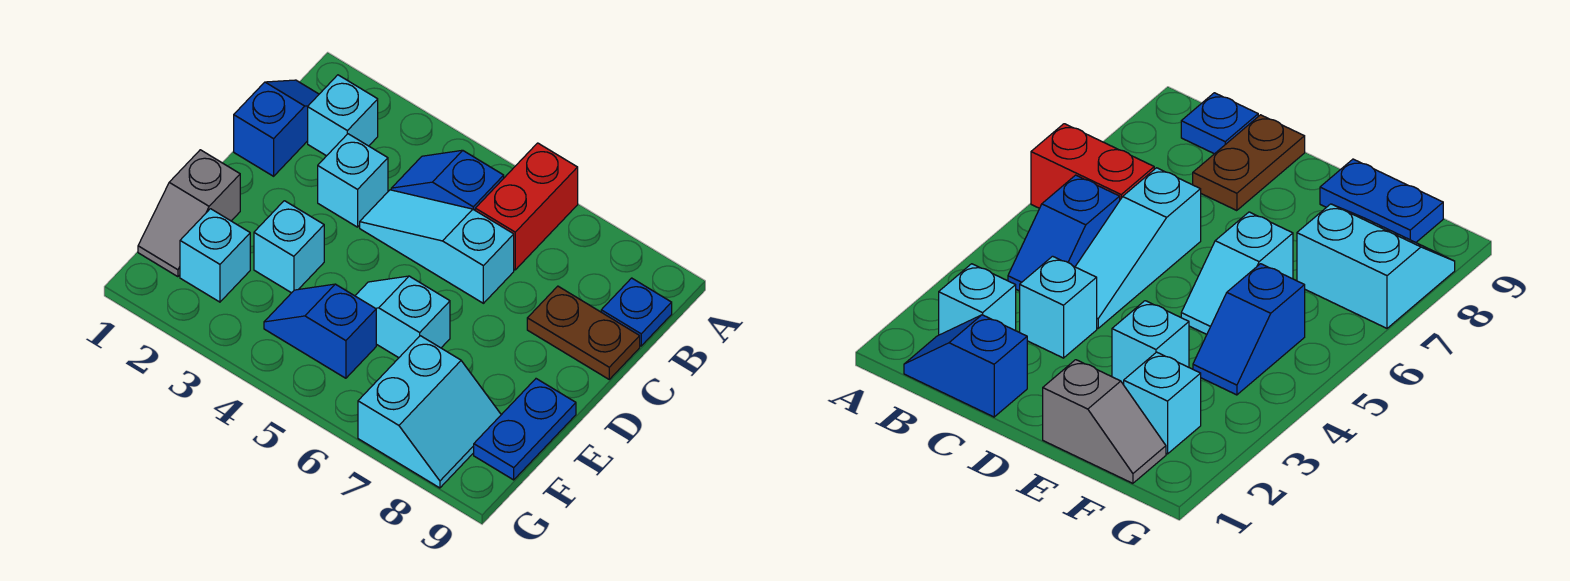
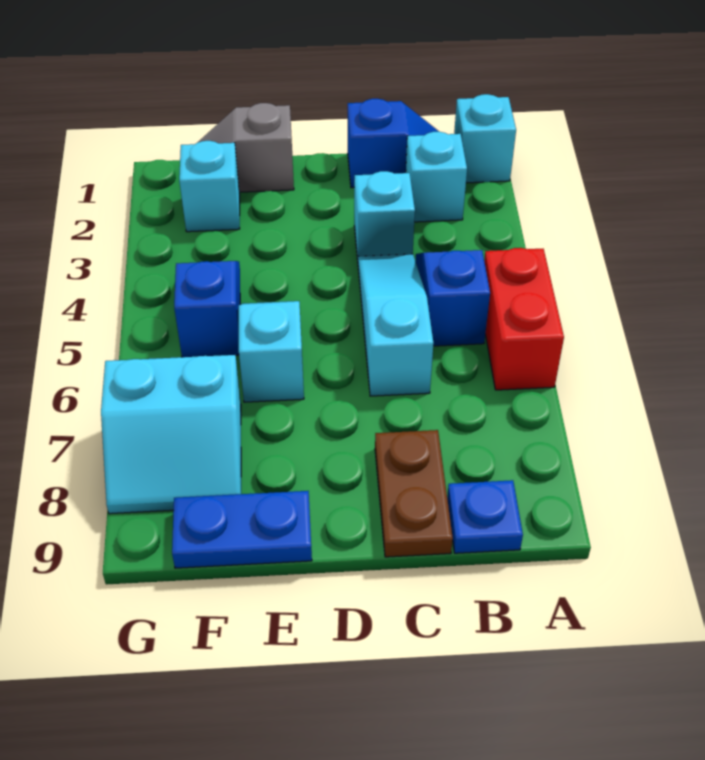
red 1x2 brick [475,143,578,270] -> red 1x2 brick turned to [484,248,564,390]
cyan 1x1 brick [254,201,324,293] -> cyan 1x1 brick moved to [454,94,516,183]

